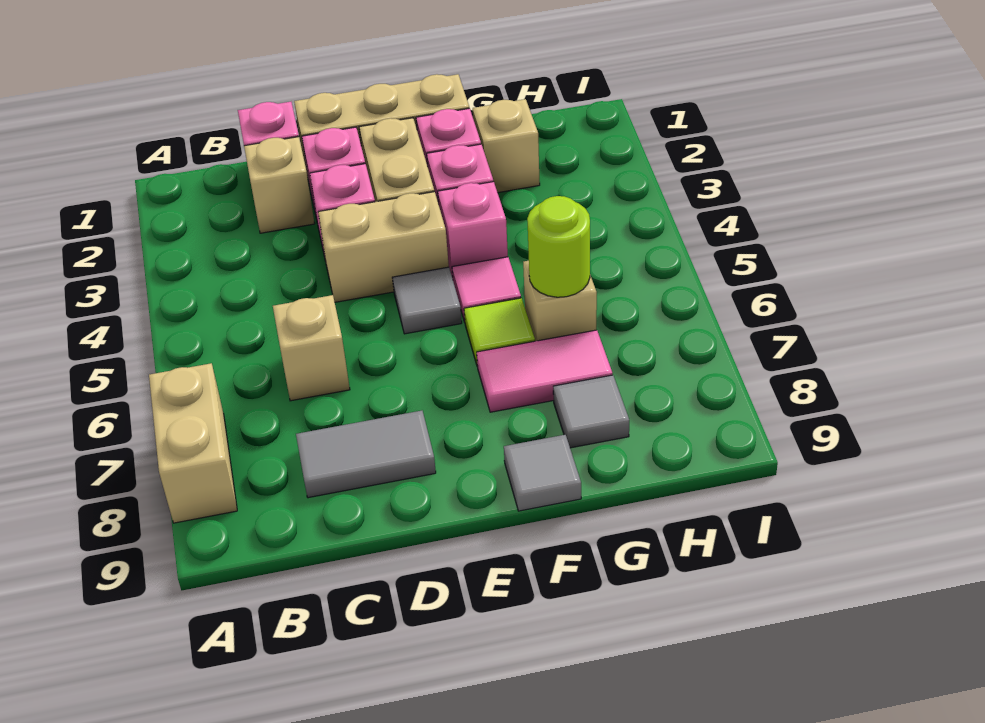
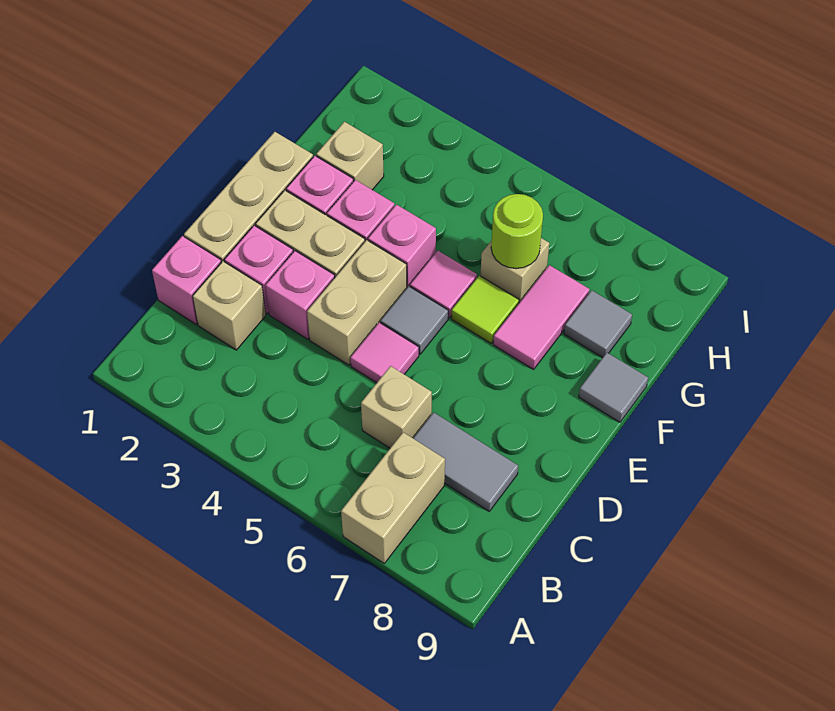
tan 1x2 brick [149,363,237,523] -> tan 1x2 brick turned to [341,432,445,563]
grey 1x2 tile [296,411,436,498] -> grey 1x2 tile turned to [413,412,518,511]
none -> pink 1x1 tile [350,322,419,383]

